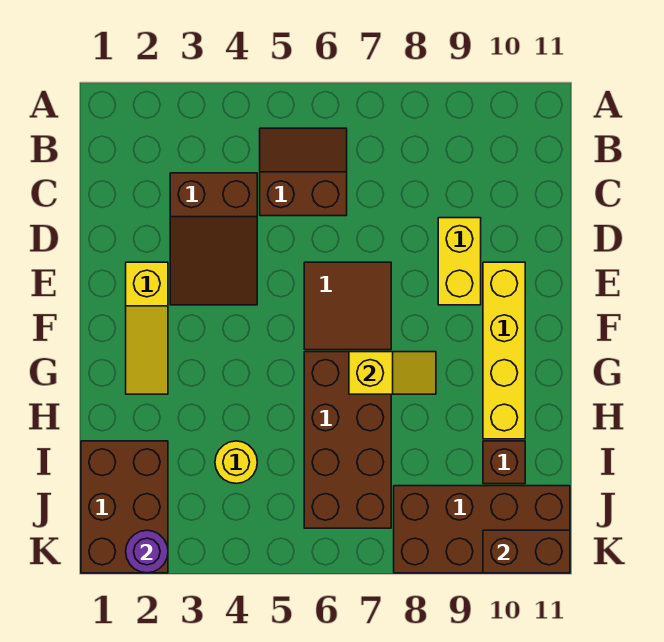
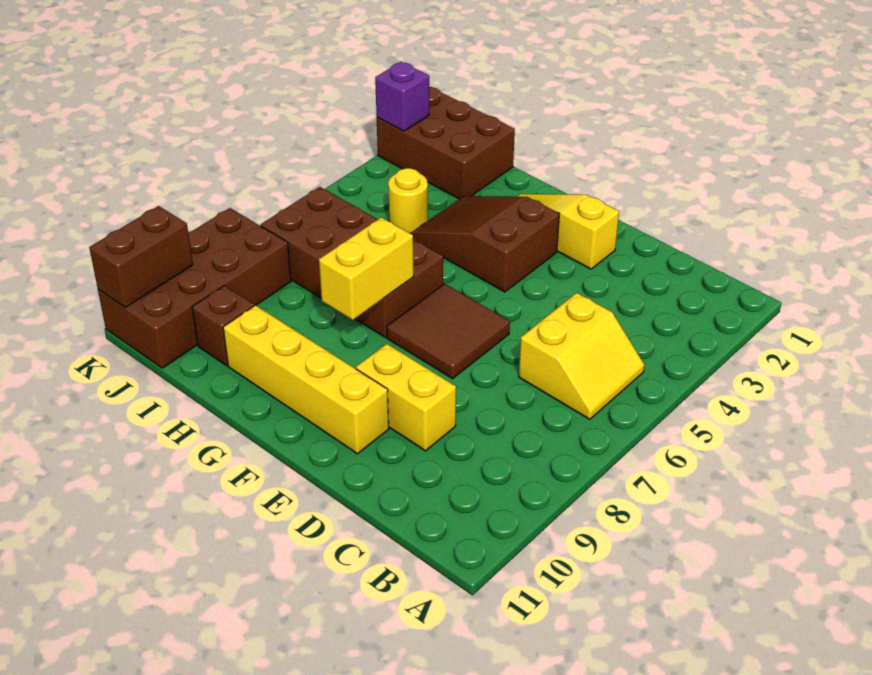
brown 2x2 slope [260,128,347,216] -> yellow 2x2 slope [519,293,645,419]
brown 2x3 slope [170,173,257,305] -> brown 2x3 slope moved to [411,196,559,292]
yellow 1x2 slope [349,352,436,394] -> yellow 1x2 brick [319,217,414,320]
purple 1x1 round brick [126,530,168,573] -> purple 1x1 brick [375,62,429,131]

